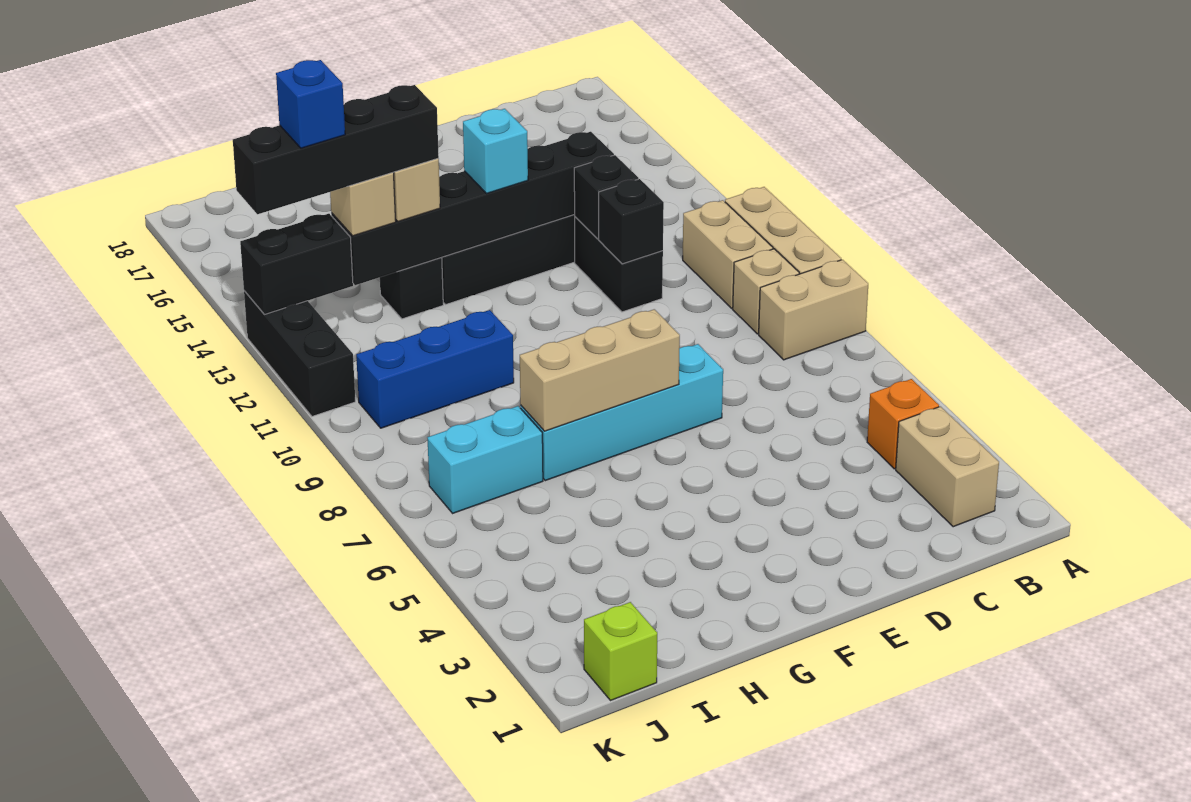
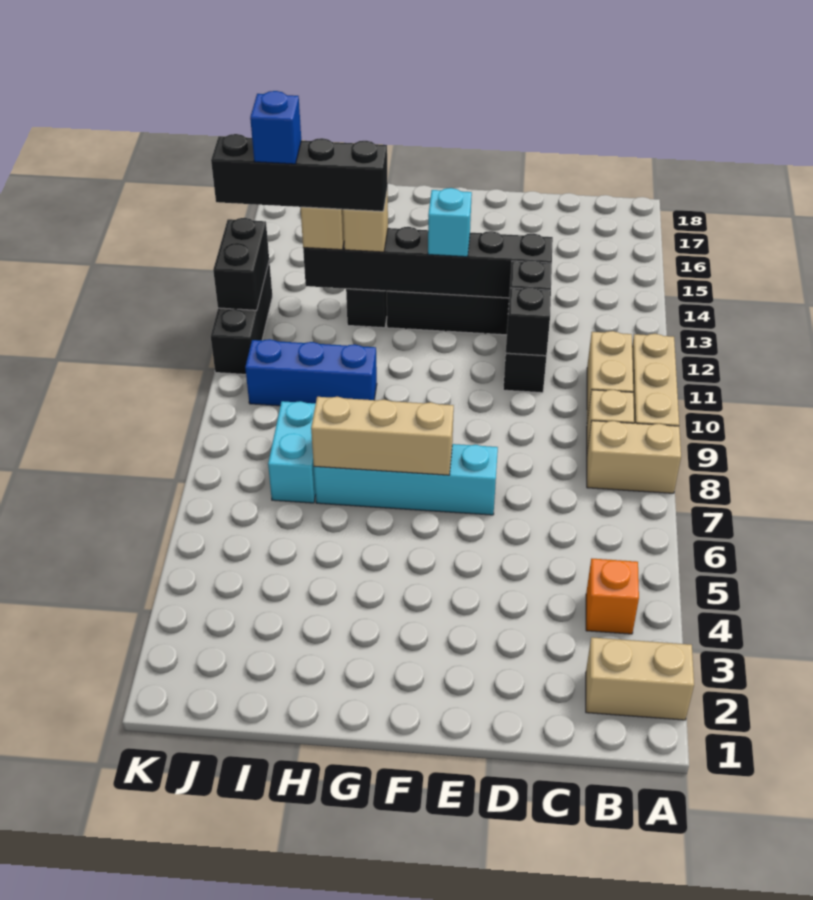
tan 1x2 brick [896,407,999,527] -> tan 1x2 brick turned to [586,637,694,720]
cyan 1x2 brick [427,406,543,513] -> cyan 1x2 brick turned to [268,401,316,503]
lime 1x1 brick [584,602,657,701] -> none
black 1x2 brick [240,214,353,314] -> black 1x2 brick turned to [213,218,269,310]

